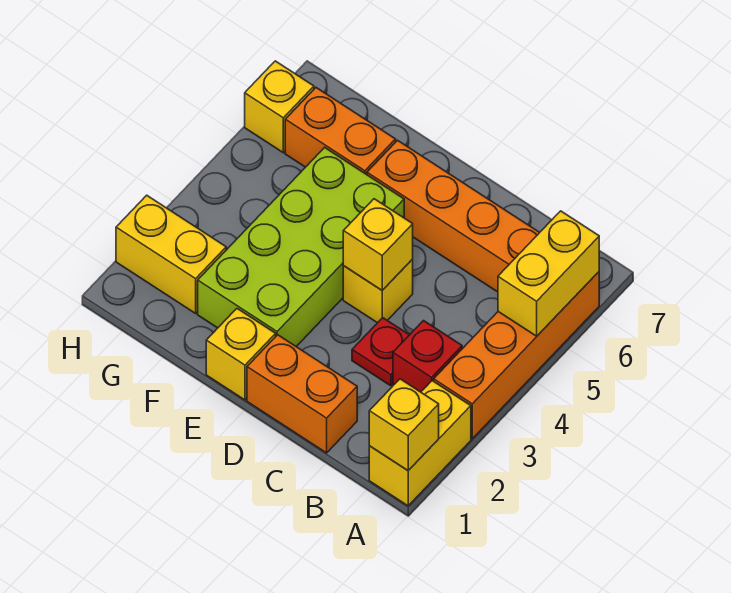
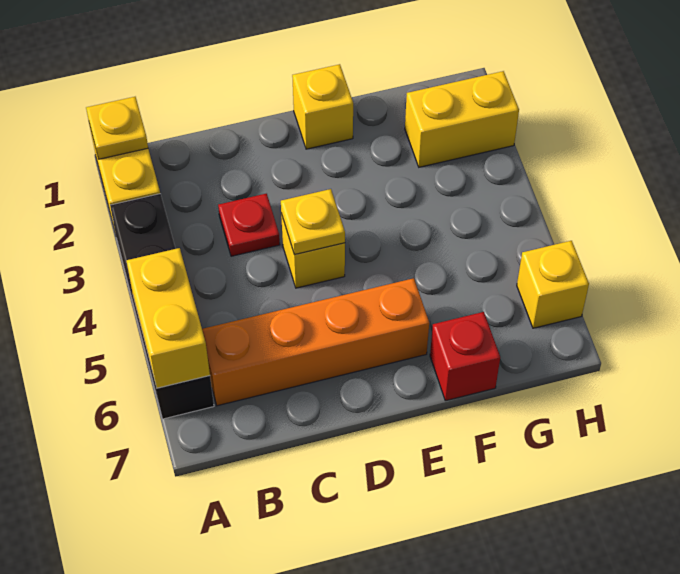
yellow 1x1 brick [369,379,439,471] -> yellow 1x1 plate [86,97,148,159]
orange 1x4 brick [434,272,599,439] -> black 1x4 brick [110,194,214,419]
red 1x1 brick [393,321,462,392] -> red 1x1 brick moved to [430,312,500,401]
orange 1x2 brick [247,335,357,453] -> none
yellow 1x1 brick [343,199,413,290] -> yellow 1x1 plate [281,189,345,255]
lime 2x4 brick [198,147,404,347] -> none
orange 1x2 brick [285,88,396,175] -> none

